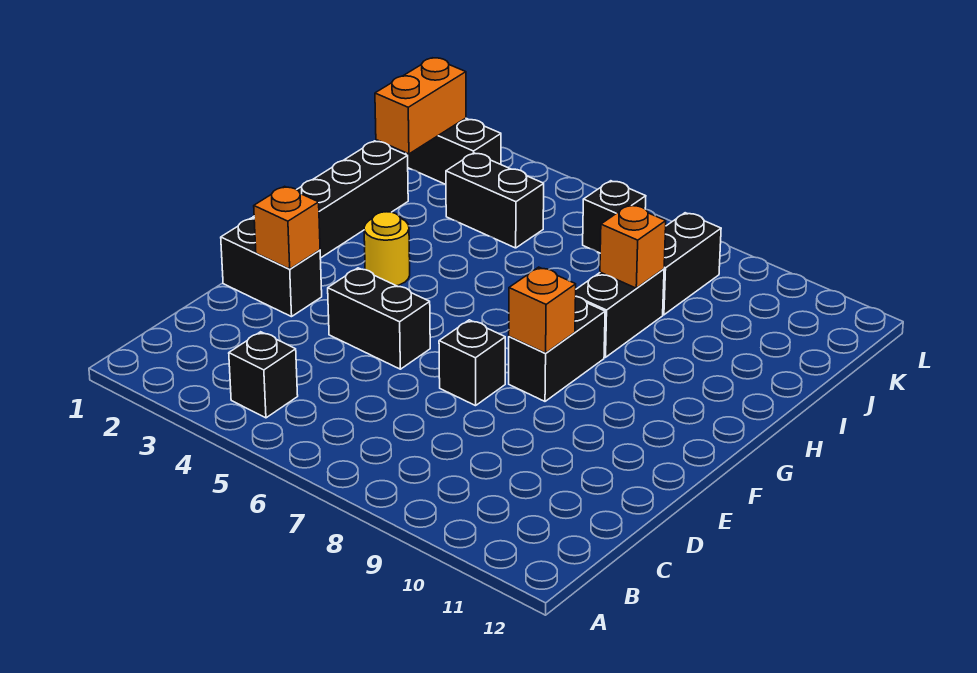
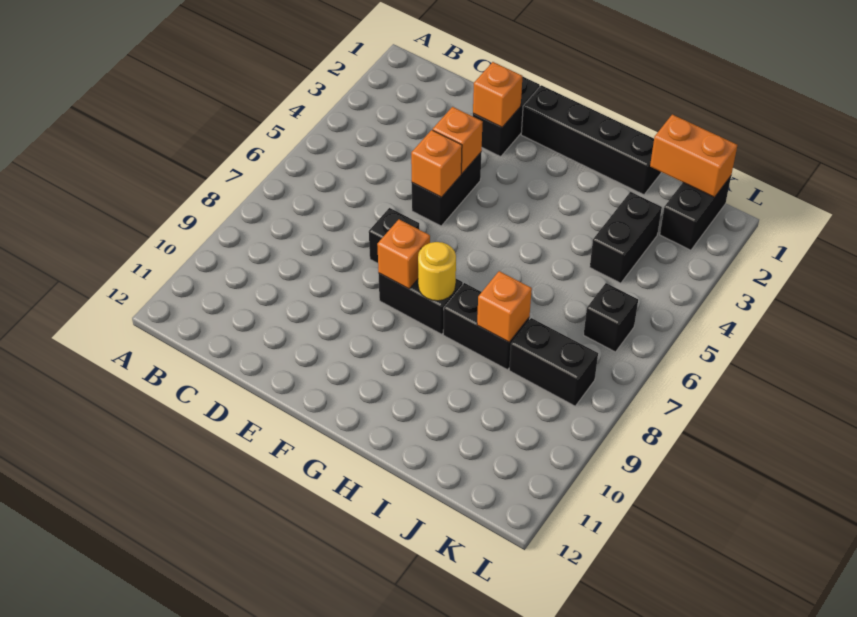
black 1x1 brick [229,332,298,418] -> none
none -> orange 1x1 brick [433,107,483,173]
none -> orange 1x1 brick [411,130,462,197]
yellow 1x1 round brick [364,212,410,286] -> yellow 1x1 round brick moved to [418,242,456,301]

